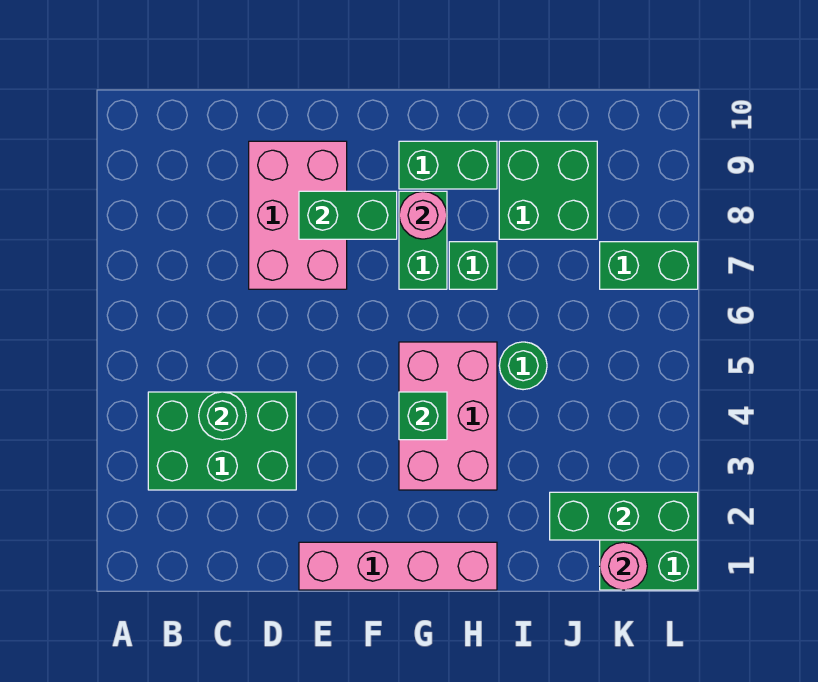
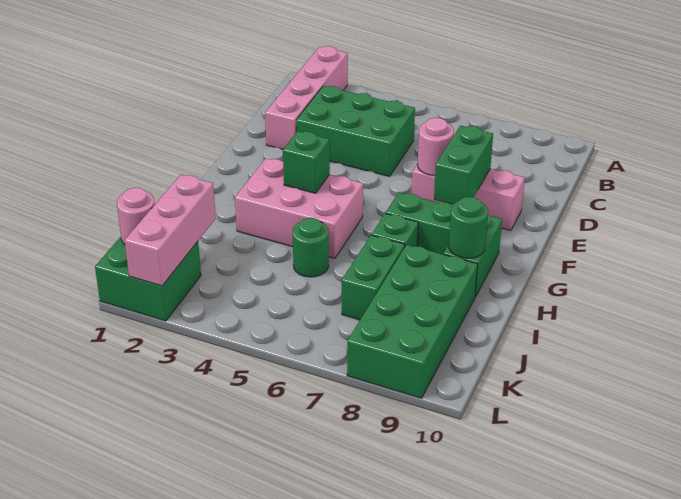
green 2x3 brick [148,392,296,490] -> green 2x3 brick turned to [296,86,415,176]
green 1x1 round brick [199,392,246,440] -> green 1x1 round brick moved to [449,197,488,258]
pink 2x3 brick [249,141,347,289] -> pink 1x3 brick [412,165,525,231]
pink 1x4 brick [299,542,497,590] -> pink 1x4 brick moved to [265,46,348,149]
pink 1x1 round brick [399,191,447,239] -> pink 1x1 round brick moved to [417,118,454,176]
green 2x2 brick [499,141,597,239] -> green 2x4 brick [347,245,478,398]
green 1x3 brick [550,492,698,540] -> pink 1x3 brick [125,175,216,286]
green 1x2 brick [600,242,698,289] -> green 1x2 brick moved to [342,235,405,320]

